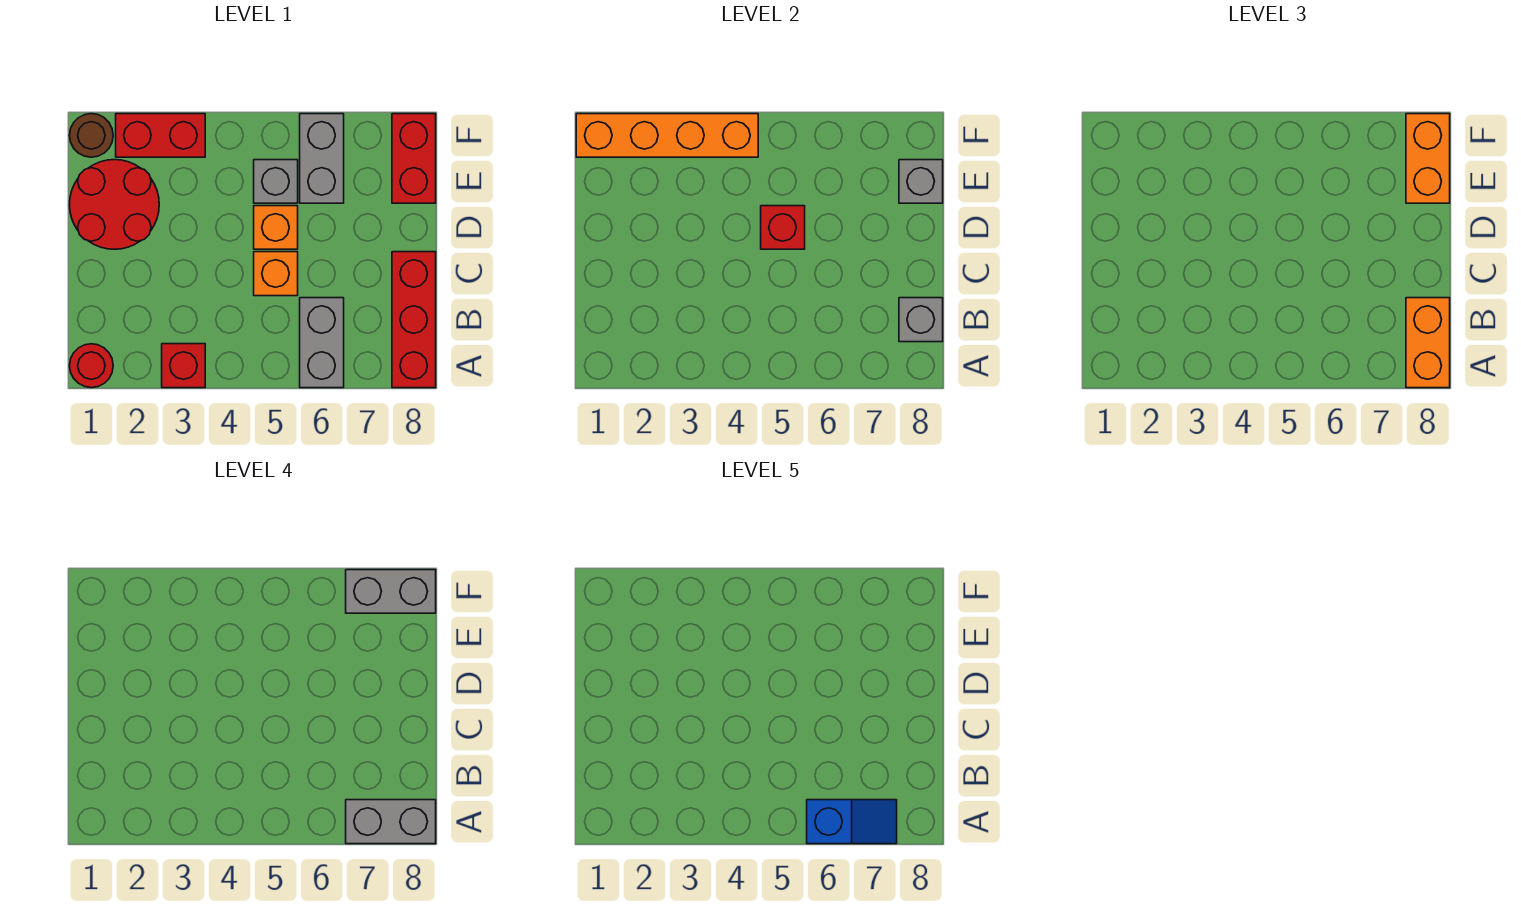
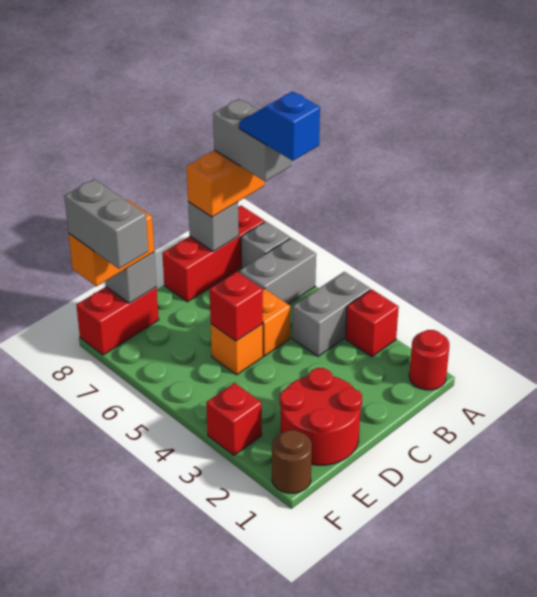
grey 1x1 brick [254,160,298,203] -> grey 1x1 brick moved to [241,221,290,268]
grey 1x2 brick [300,114,344,203] -> grey 1x2 brick moved to [292,272,370,356]
orange 1x4 brick [576,114,758,157] -> none
red 1x2 brick [116,114,205,157] -> red 1x1 brick [206,383,262,455]

